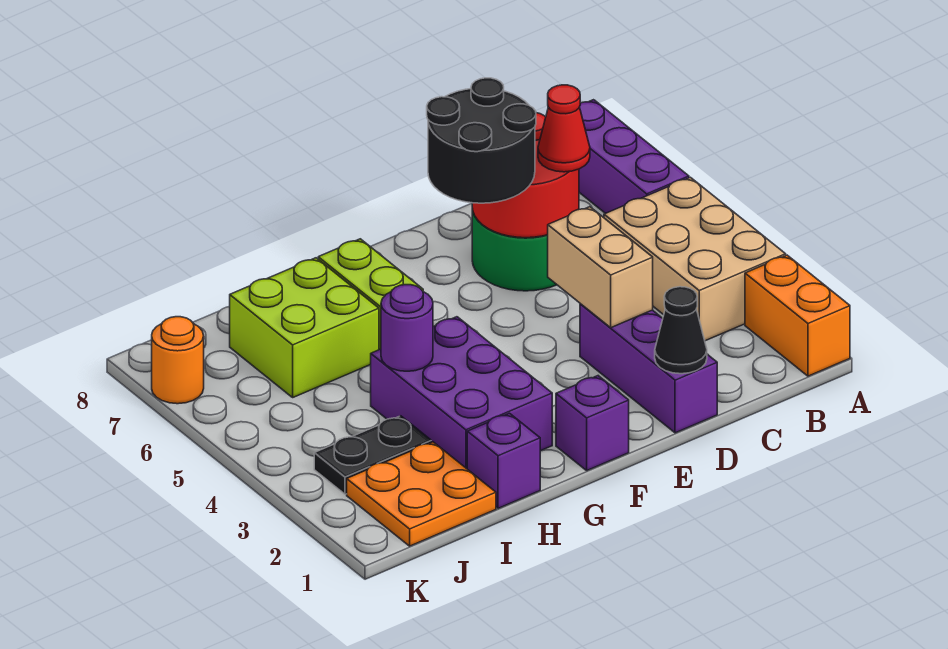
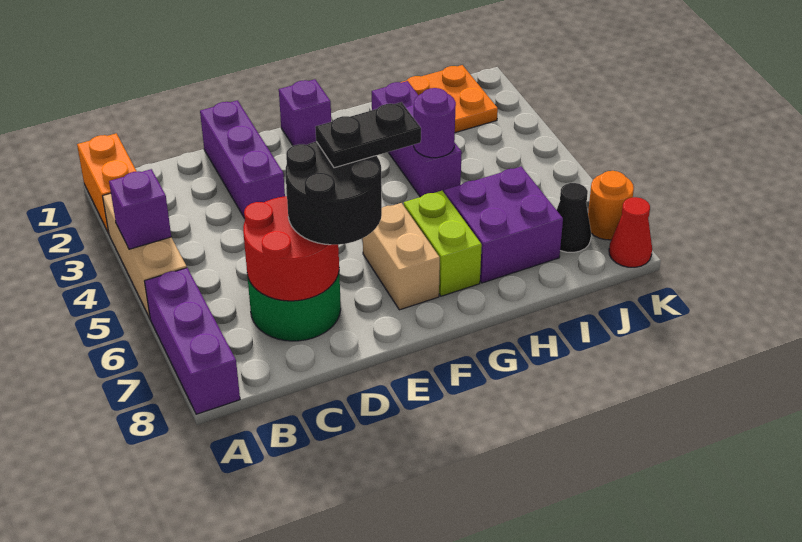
tan 2x3 brick [604,177,786,341] -> tan 1x3 brick [103,193,187,318]
red 1x1 cone [538,85,590,172] -> red 1x1 cone moved to [609,197,652,267]
black 1x1 cone [655,287,707,374] -> black 1x1 cone moved to [557,183,591,252]
tan 1x2 brick [548,207,653,328] -> tan 1x2 brick moved to [363,203,440,310]
purple 2x3 brick [371,317,552,469] -> purple 1x3 brick [372,81,462,197]
purple 1x1 brick [467,413,540,508] -> purple 1x1 brick moved to [109,169,171,249]
lime 2x2 brick [230,258,379,397] -> purple 2x2 brick [444,167,563,283]
black 1x2 plate [314,416,431,494] -> black 1x2 plate moved to [315,102,421,168]

